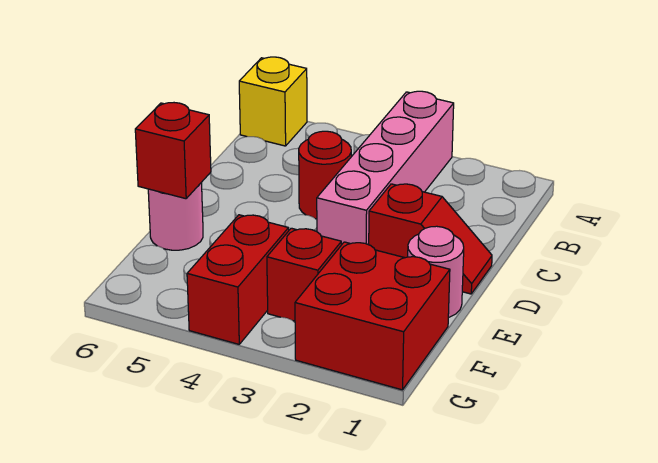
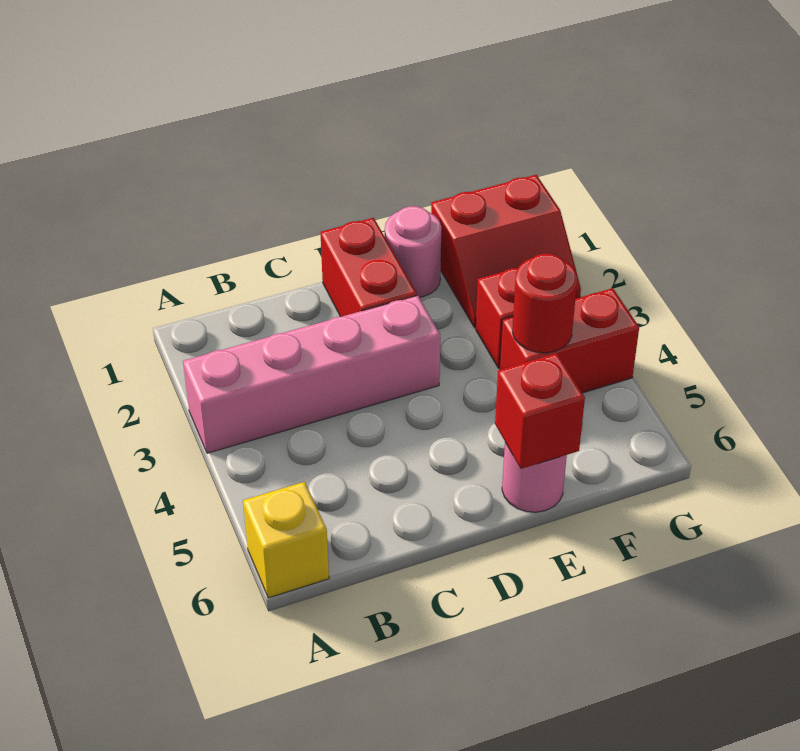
red 1x1 round brick [299,131,351,219] -> red 1x1 round brick moved to [512,254,577,353]
red 1x2 slope [369,184,492,294] -> red 1x2 brick [320,218,417,317]
red 2x2 brick [295,242,450,390] -> red 2x2 slope [431,175,581,328]

